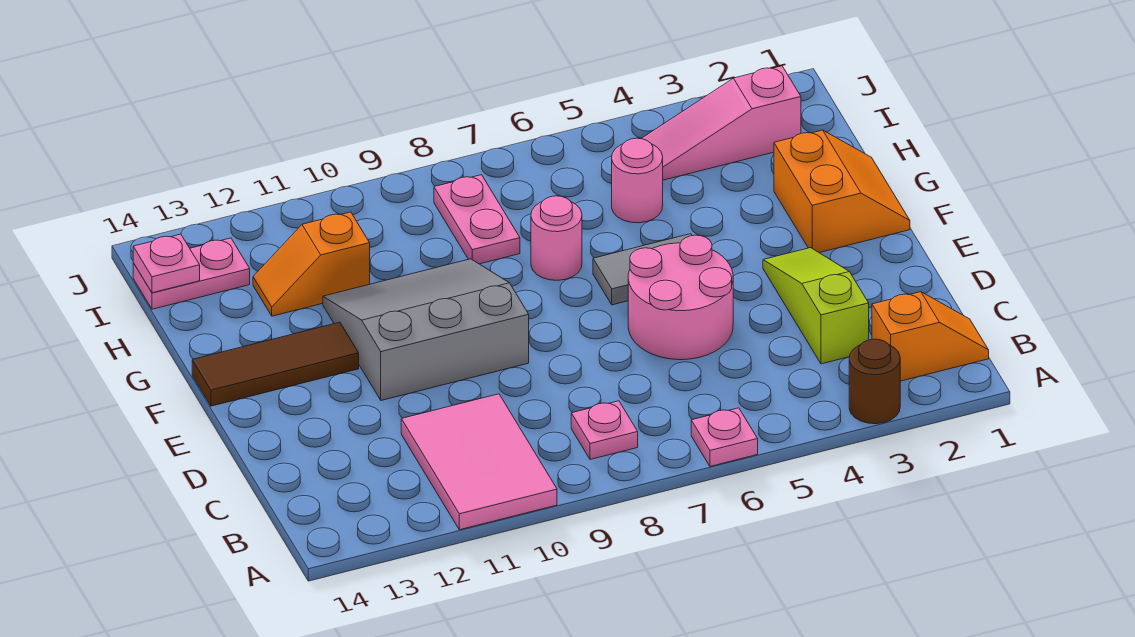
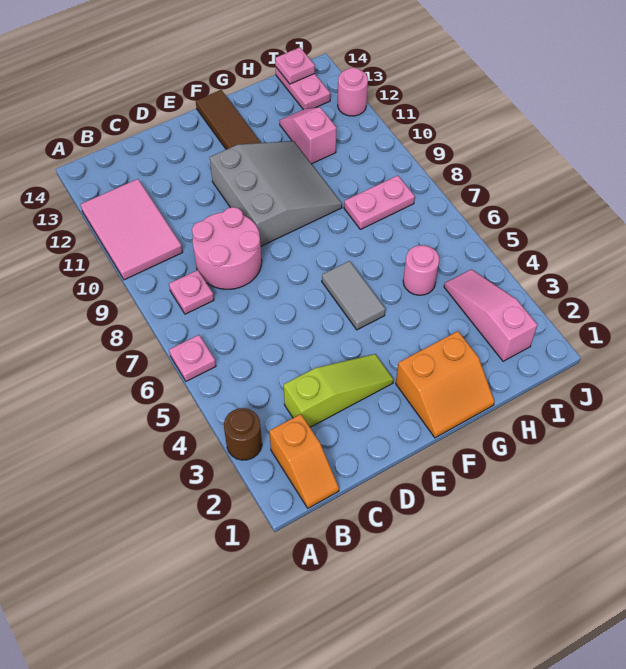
pink 2x3 tile [401,394,557,530] -> pink 2x3 tile turned to [80,179,183,280]
pink 2x2 round brick [628,235,733,360] -> pink 2x2 round brick moved to [192,207,262,289]
pink 1x1 round brick [531,196,582,280] -> pink 1x1 round brick moved to [338,68,368,116]
orange 1x2 slope [253,212,370,316] -> pink 1x2 slope [279,107,336,164]

